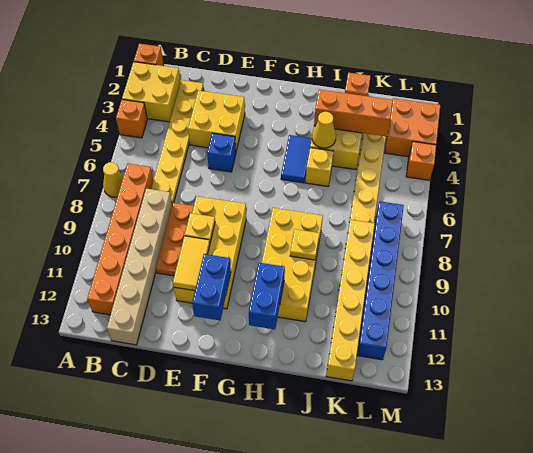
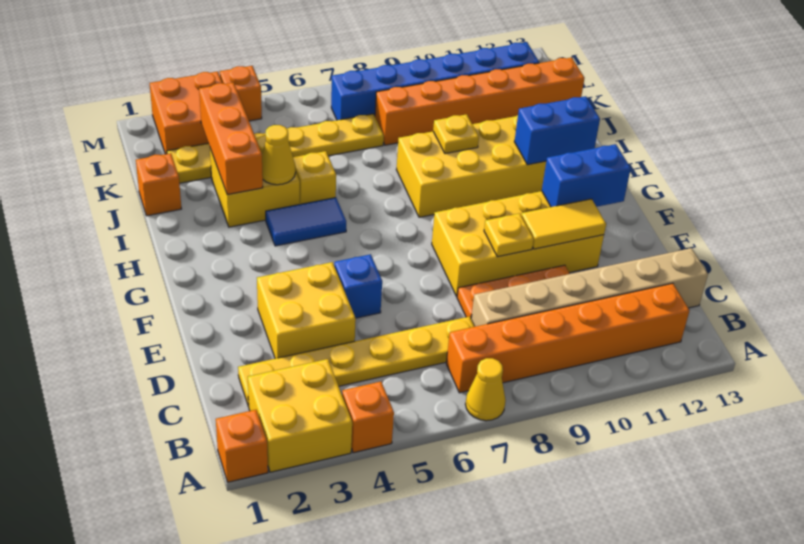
yellow 1x6 brick [326,220,375,381] -> orange 1x6 brick [375,58,584,145]

